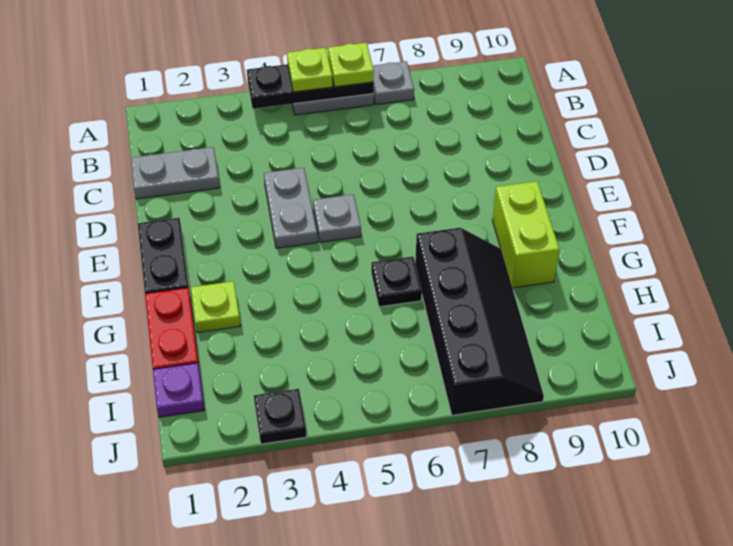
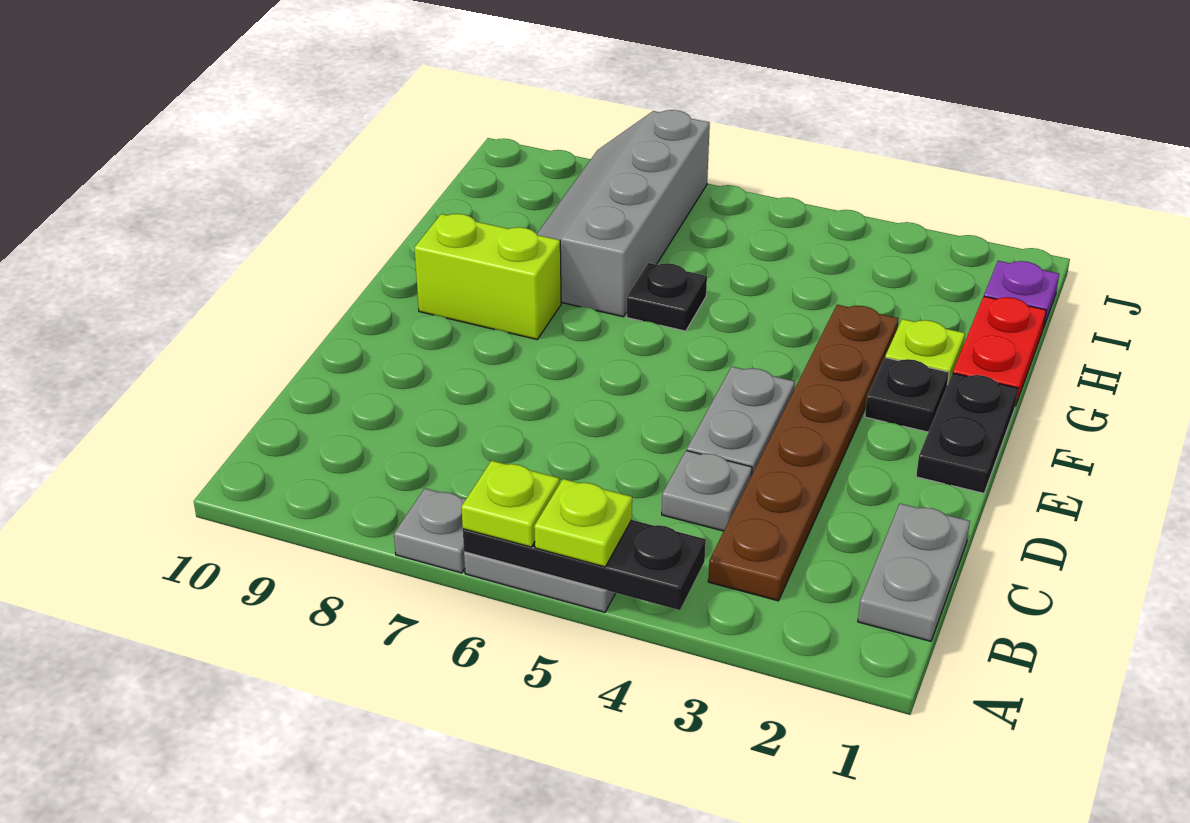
none -> brown 1x6 plate [708,305,899,601]
grey 1x2 plate [131,147,220,199] -> grey 1x2 plate turned to [858,504,970,641]
grey 1x1 plate [313,194,361,242] -> grey 1x1 plate moved to [662,451,752,531]
lime 1x2 brick [492,181,559,288] -> lime 1x2 brick turned to [414,214,561,339]
black 2x4 slope [415,228,544,415] -> grey 2x4 slope [537,110,710,317]
black 1x1 plate [254,389,307,444] -> black 1x1 plate moved to [865,358,949,432]

